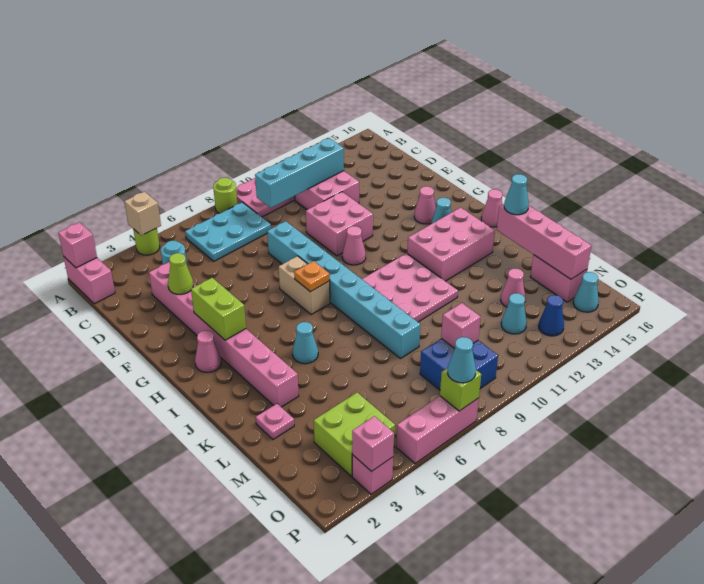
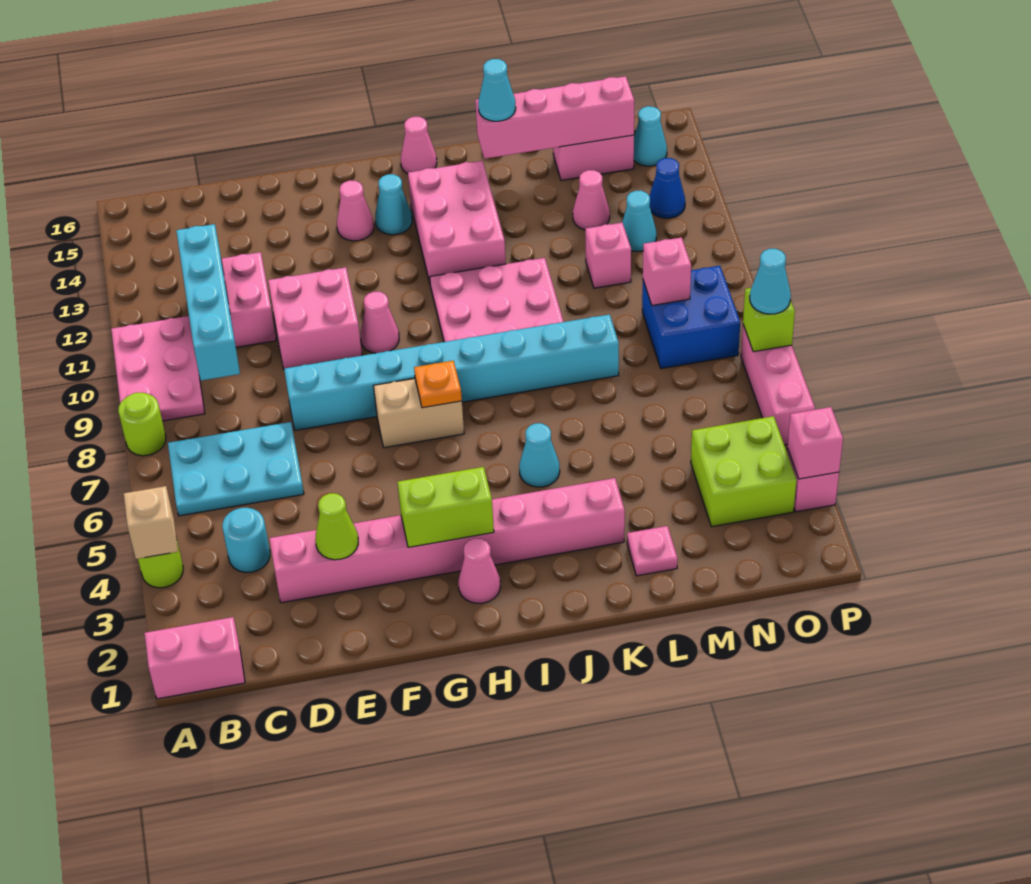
pink 1x1 brick [58,222,97,268] -> pink 1x1 brick moved to [585,223,631,288]
cyan 2x3 plate [185,202,271,261] -> cyan 2x3 plate turned to [168,422,304,516]

